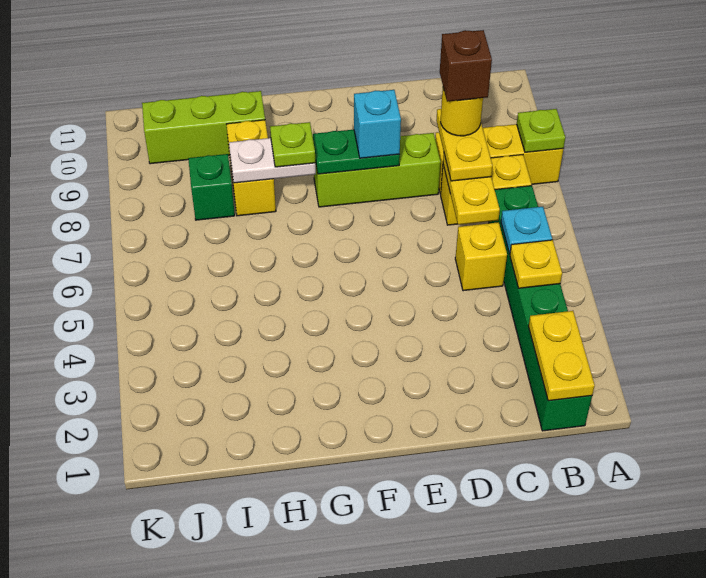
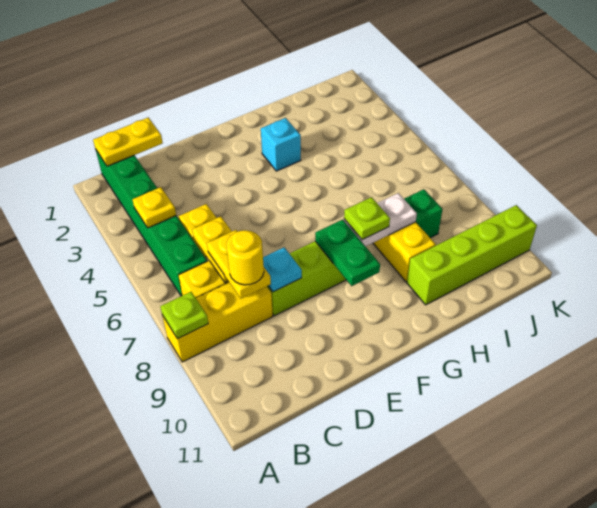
yellow 1x2 plate [528,311,595,401] -> yellow 1x2 plate turned to [93,118,163,166]
cyan 1x1 plate [501,207,552,254] -> cyan 1x1 plate moved to [263,248,302,292]
brown 1x1 brick [440,30,492,102] -> none
green 1x2 plate [313,130,400,174] -> green 1x2 plate turned to [315,220,380,286]
cyan 1x1 brick [354,90,401,158] -> cyan 1x1 brick moved to [261,118,301,171]
lime 1x3 brick [142,91,265,164] -> lime 1x4 brick [407,205,537,305]

